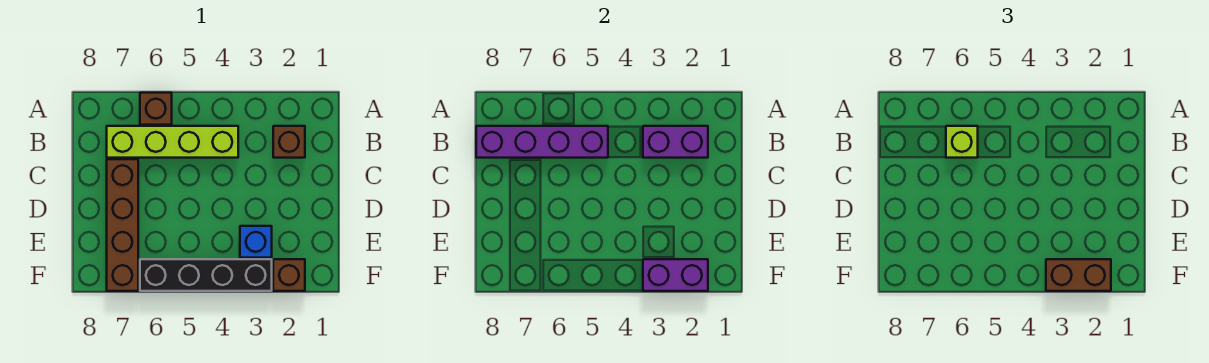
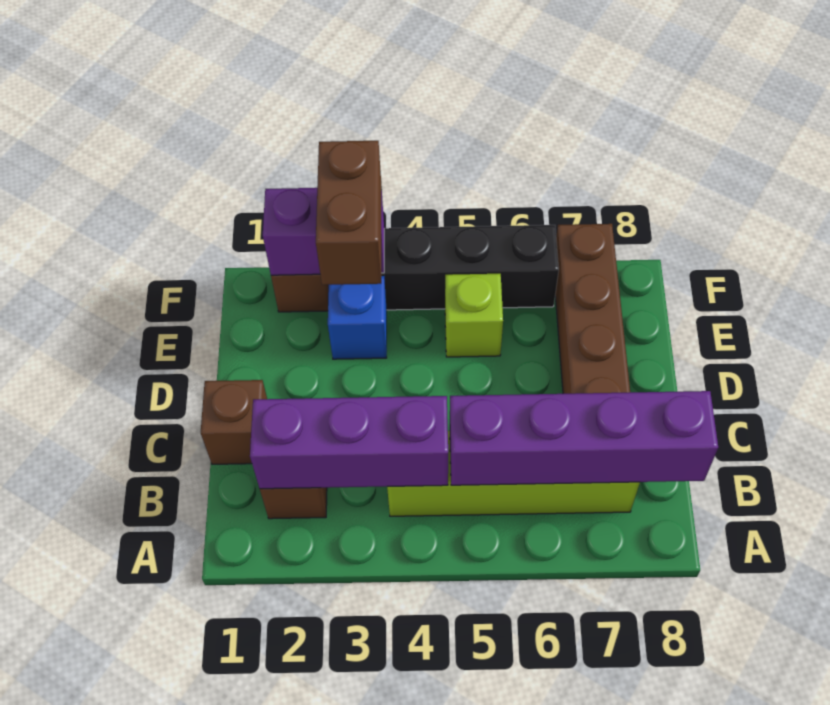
brown 1x1 brick [140,93,172,125] -> brown 1x1 brick moved to [201,380,267,464]
purple 1x2 brick [643,126,708,158] -> purple 1x3 brick [250,396,448,489]
lime 1x1 brick [946,126,978,158] -> lime 1x1 brick moved to [445,274,503,357]
brown 1x2 brick [1046,259,1111,291] -> brown 1x2 brick turned to [316,141,382,285]

